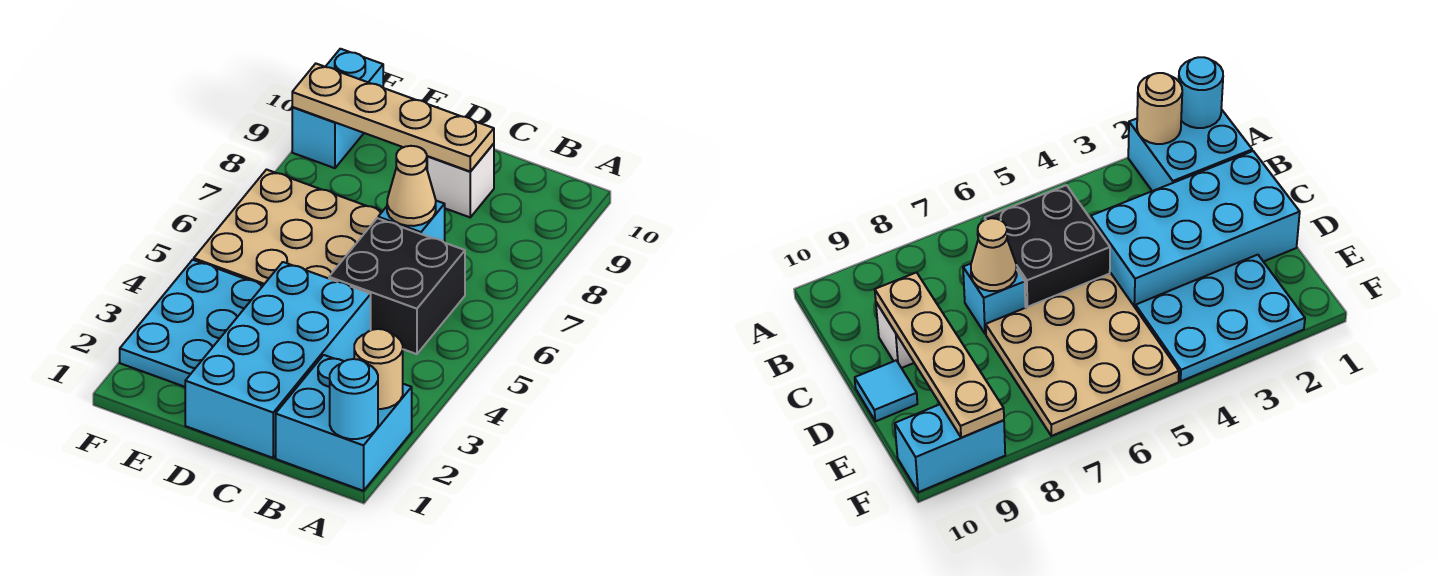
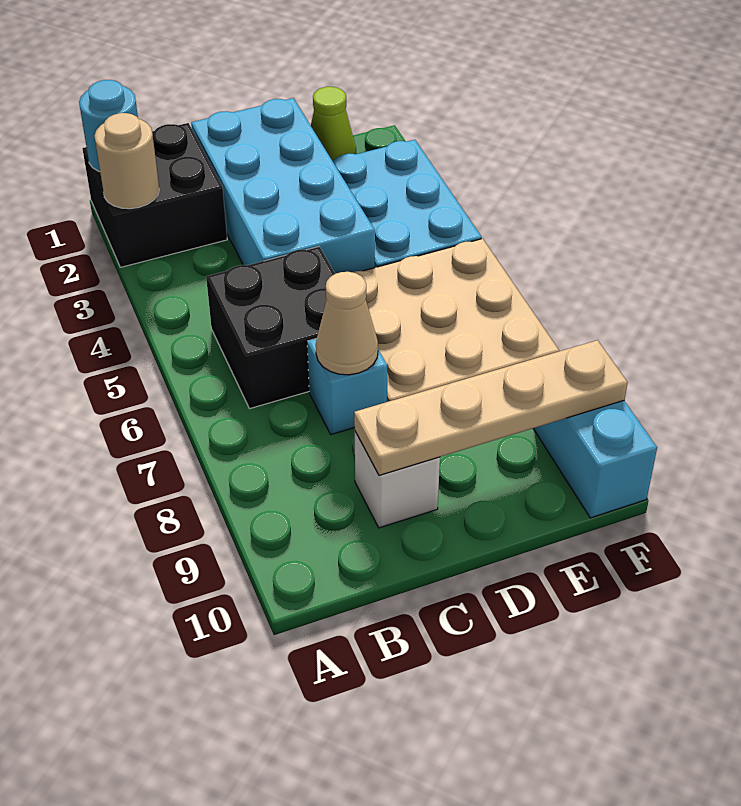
cyan 2x2 brick [276,355,412,491] -> black 2x2 brick [82,123,227,267]
cyan 1x1 tile [855,360,917,421] -> none
none -> lime 1x1 cone [311,87,356,160]

